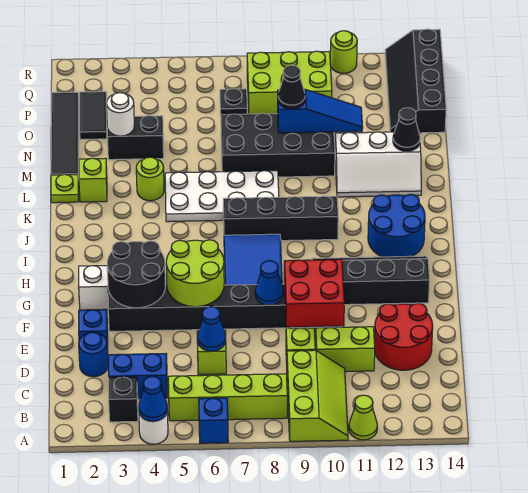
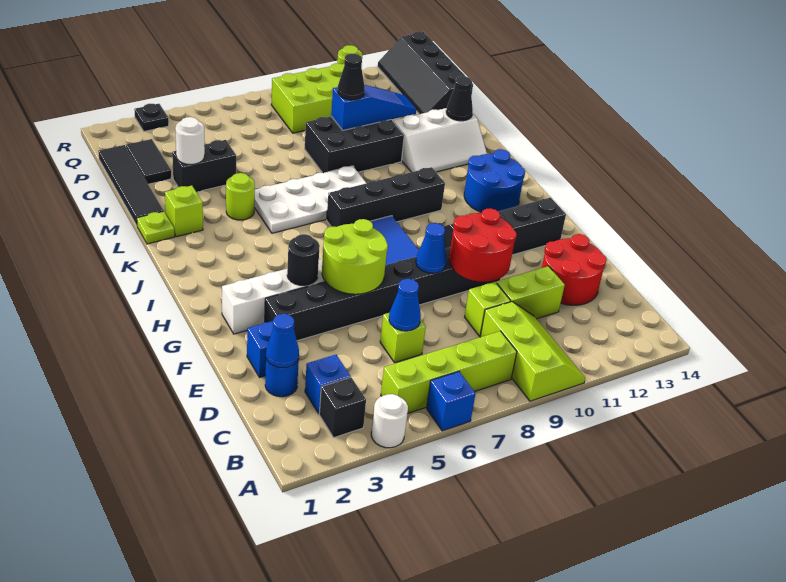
blue 1x1 cone [139,376,167,421] -> blue 1x1 cone moved to [266,314,299,368]
lime 1x1 cone [349,395,377,440] -> none
blue 1x2 brick [108,354,167,399] -> blue 1x1 brick [305,355,351,414]
red 2x2 brick [284,259,344,327] -> red 2x2 round brick [449,208,517,282]
black 2x2 round brick [107,241,165,308] -> black 1x1 round brick [287,234,320,285]
black 2x4 brick [221,113,335,177] -> black 2x3 brick [305,116,404,173]
black 1x1 plate [220,89,247,115] -> black 1x1 plate moved to [134,104,169,131]

